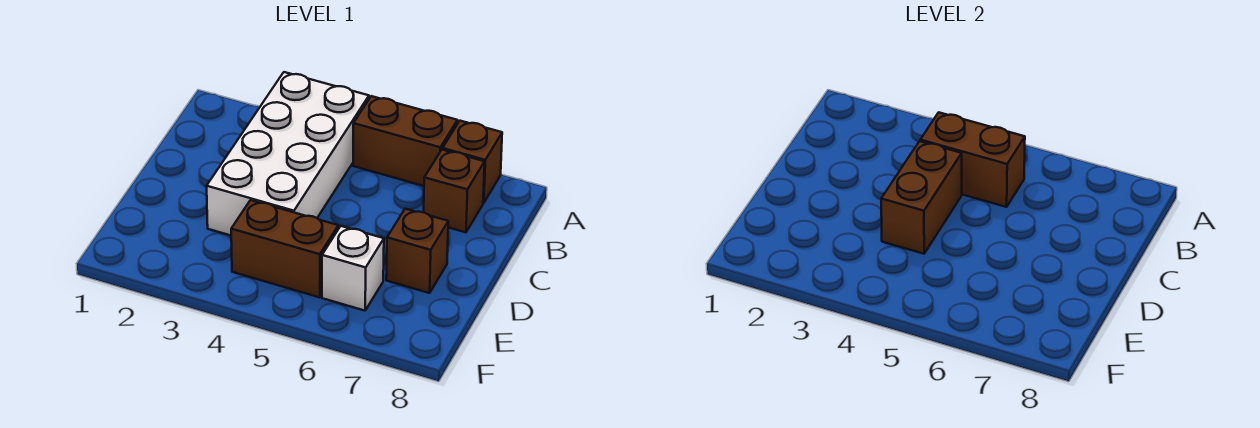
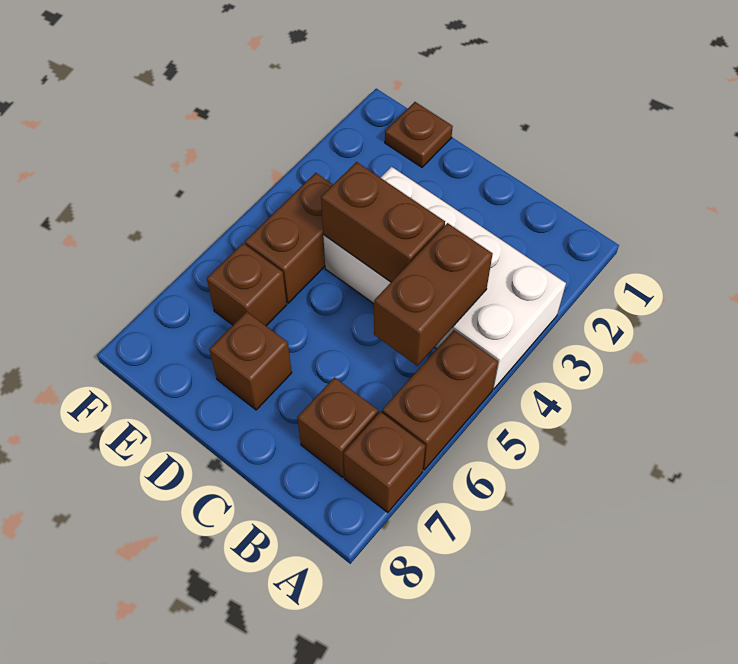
none -> brown 1x1 plate [385,102,453,167]
white 1x1 brick [322,226,384,311] -> brown 1x1 brick [207,243,287,326]

